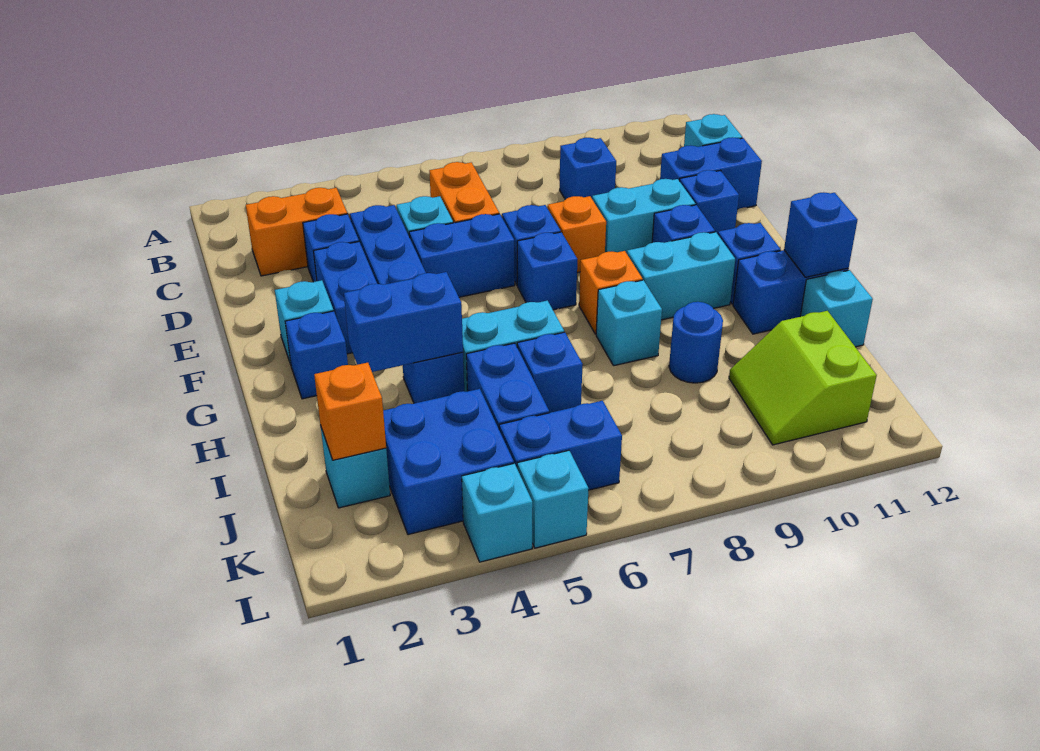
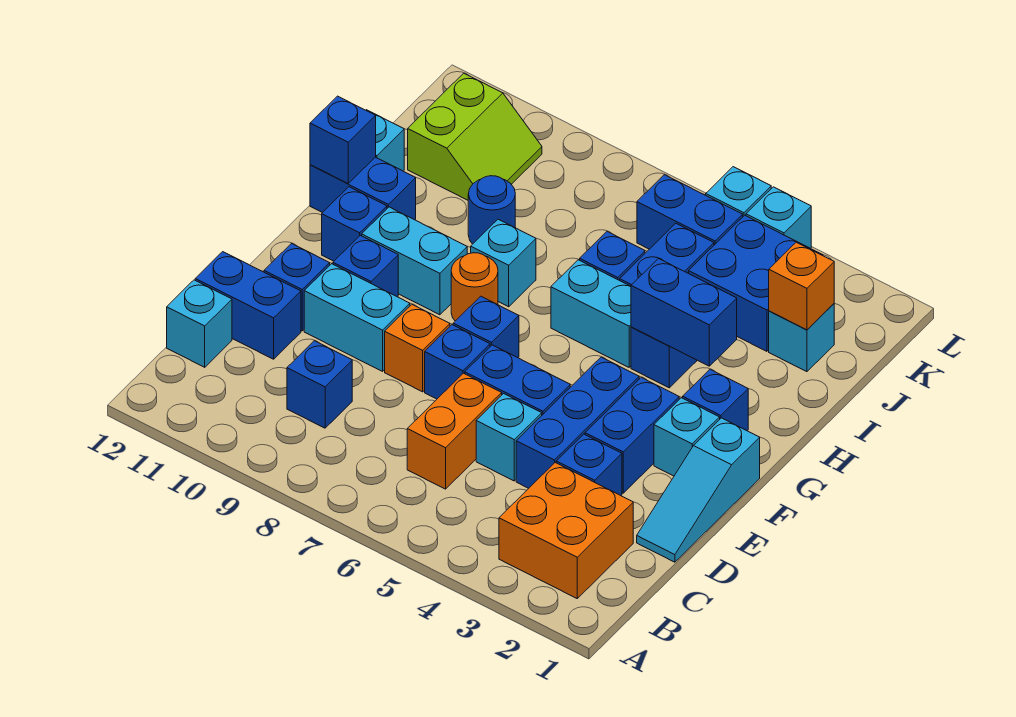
orange 1x2 brick [246,188,347,276] -> orange 2x2 brick [499,463,633,598]
none -> cyan 1x3 slope [637,418,760,562]
orange 1x1 brick [579,251,643,334] -> orange 1x1 round brick [451,253,498,321]

